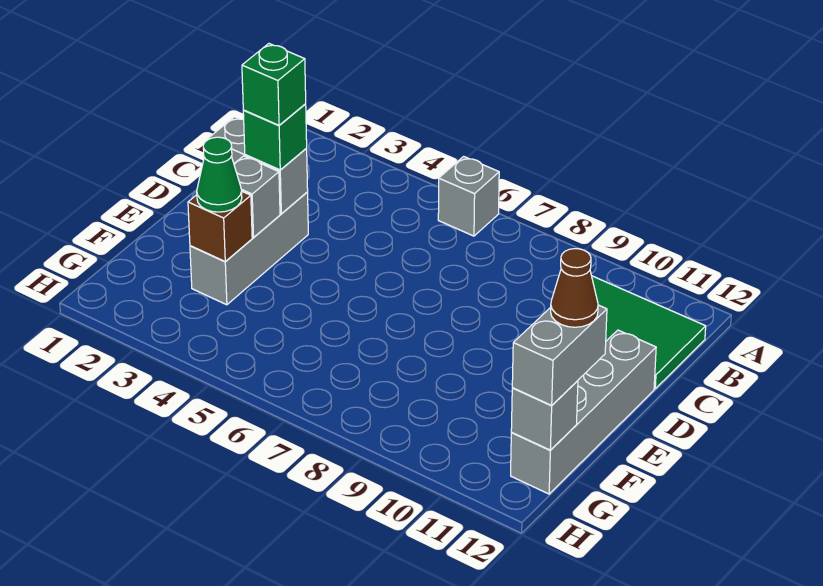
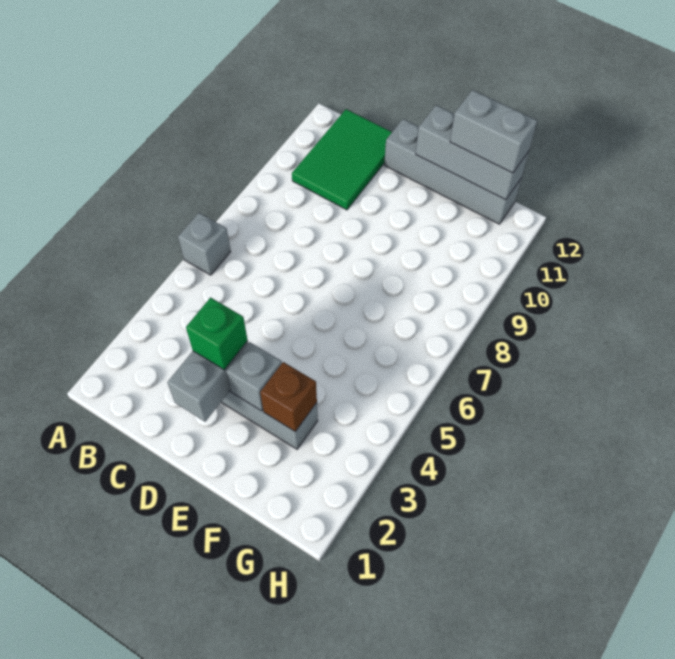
green 1x1 brick [242,44,306,125] -> none
green 1x1 cone [197,137,242,212] -> none
brown 1x1 cone [551,249,598,327] -> none
grey 1x1 brick [511,381,578,450] -> grey 1x3 brick [416,105,529,200]

